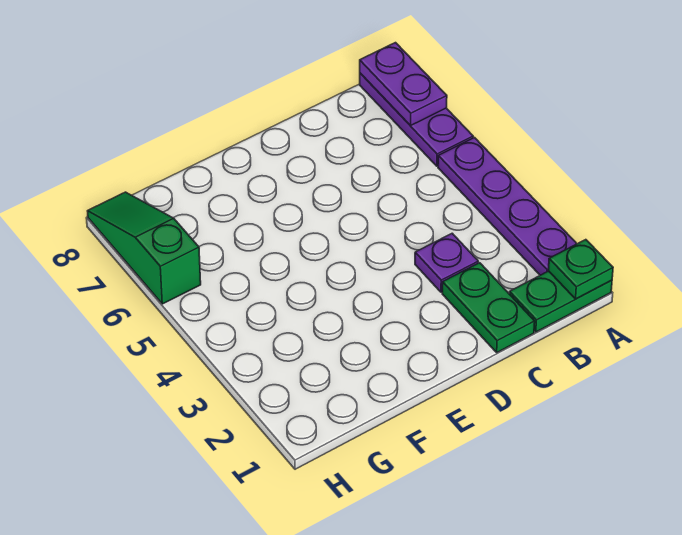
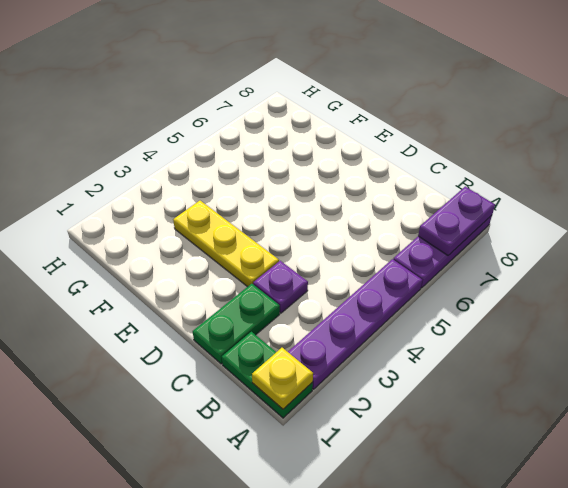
green 1x1 plate [548,240,613,299] -> yellow 1x1 plate [252,348,313,409]
none -> yellow 1x3 plate [173,201,279,287]
green 1x3 slope [88,192,201,304] -> none

